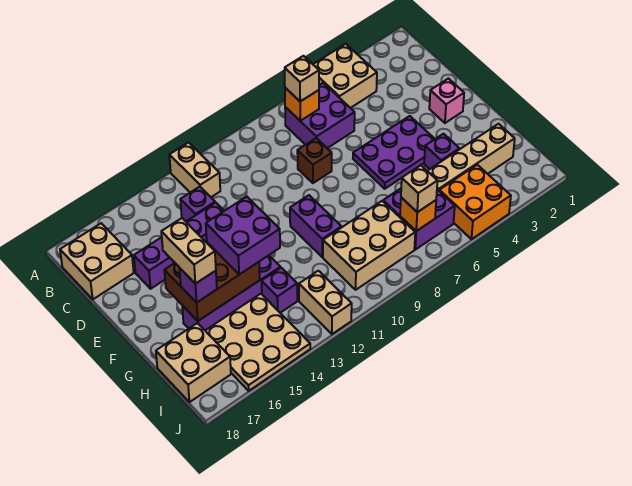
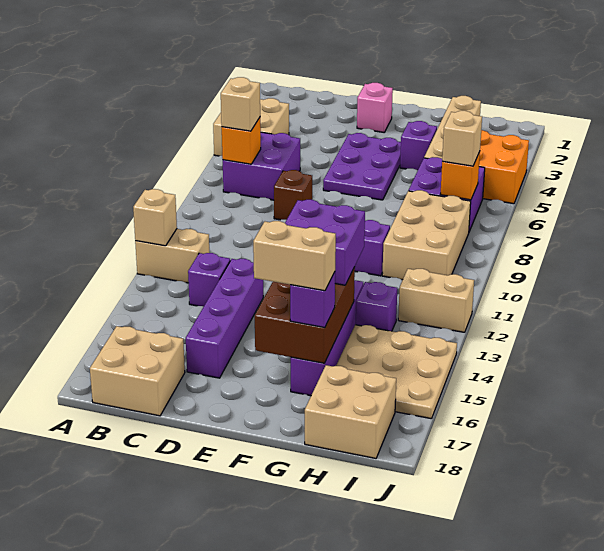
none -> tan 1x1 brick [133,189,177,246]

